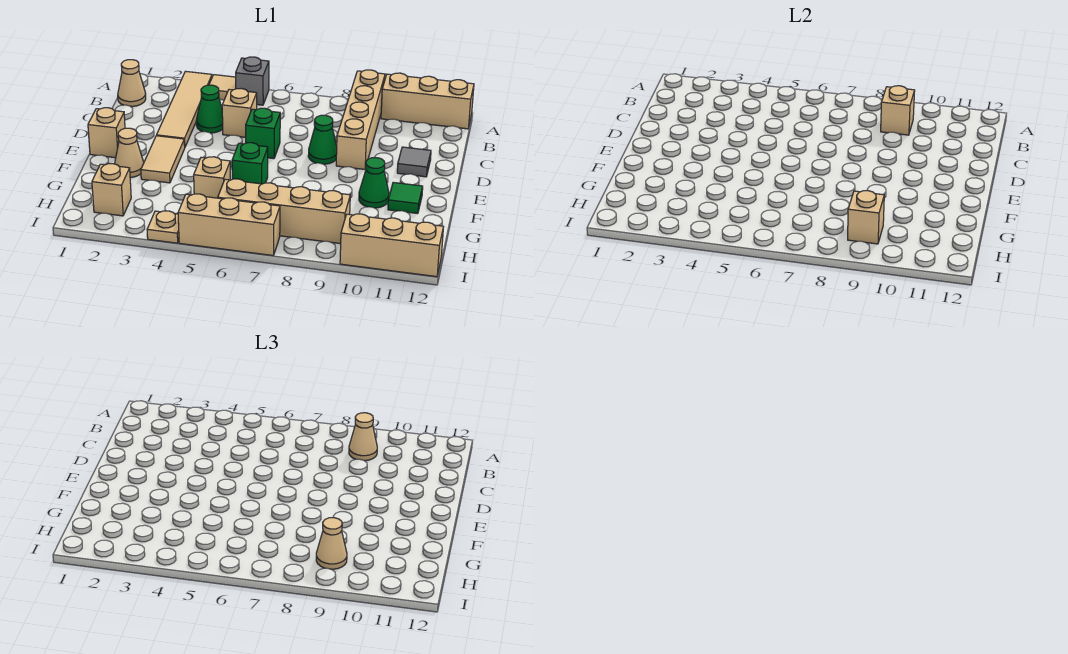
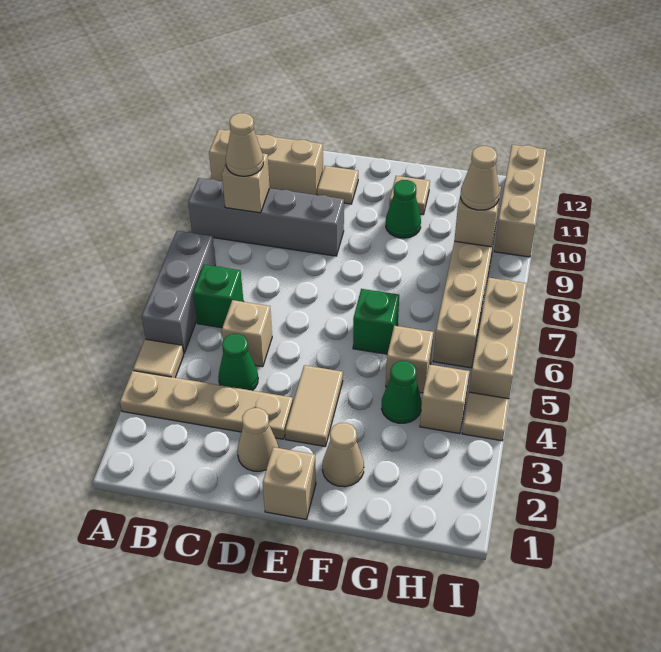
tan 1x4 tile [157,71,212,147] -> tan 1x4 plate [120,371,293,439]
grey 1x1 brick [236,57,269,105] -> grey 1x3 brick [142,231,216,353]
tan 1x4 brick [336,70,385,169] -> grey 1x4 brick [188,178,344,256]
tan 1x3 brick [381,73,474,129] -> tan 1x3 brick turned to [209,129,323,195]
tan 1x1 cone [118,60,146,107] -> tan 1x1 cone moved to [237,408,279,471]
green 1x1 brick [246,108,280,159] -> green 1x1 brick moved to [193,265,243,328]
green 1x1 cone [308,115,337,164] -> green 1x1 cone moved to [382,361,422,423]
grey 1x1 tile [397,147,431,177] -> tan 1x1 tile [317,166,358,204]
tan 1x2 tile [141,136,185,183] -> tan 1x2 tile turned to [285,365,343,446]
green 1x1 tile [388,182,423,214] -> tan 1x1 tile [389,176,430,214]
tan 1x1 brick [92,164,131,216] -> tan 1x1 brick moved to [420,364,470,434]
tan 1x1 plate [147,211,179,243] -> tan 1x1 tile [462,392,509,441]

